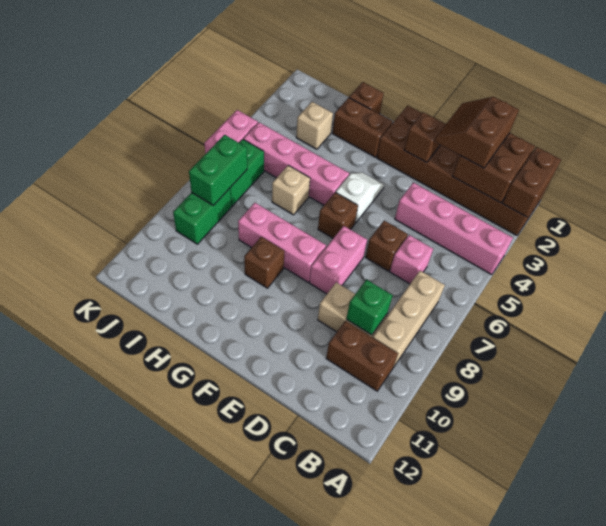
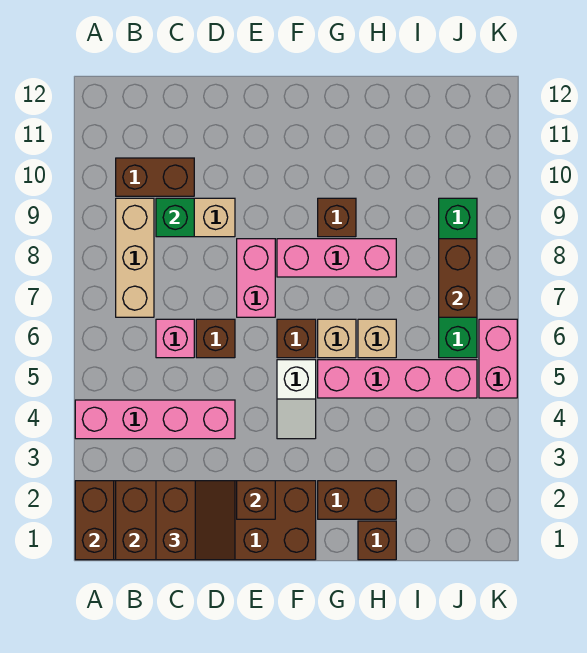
tan 1x1 brick [296,102,333,149] -> tan 1x1 brick moved to [318,319,356,358]
green 1x2 brick [189,135,247,206] -> brown 1x2 brick [439,239,477,317]

